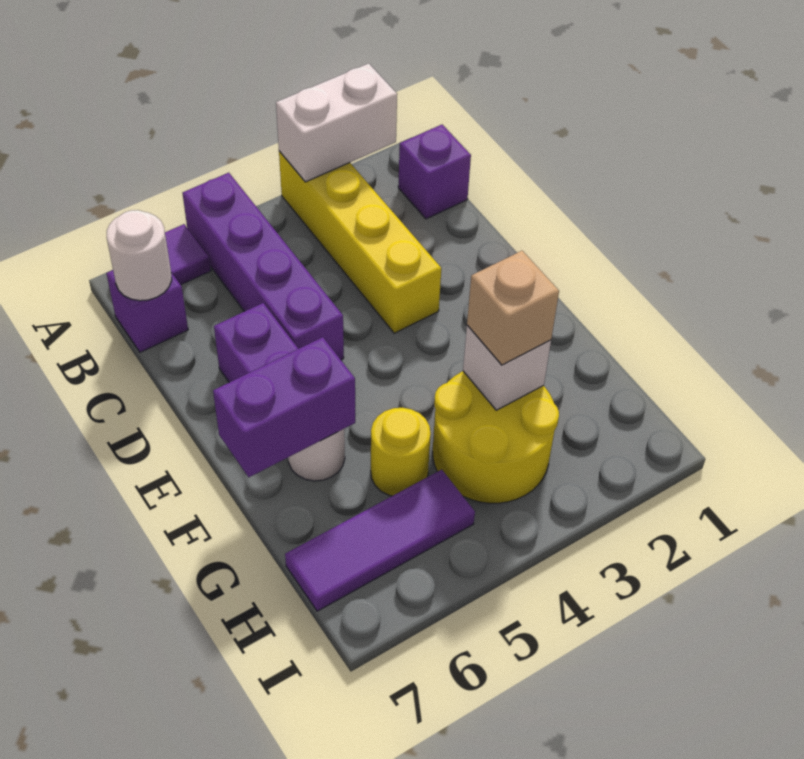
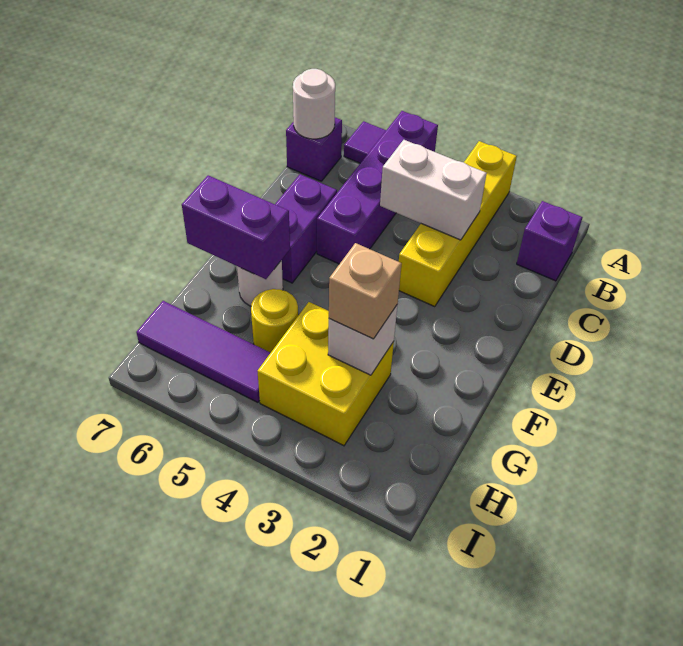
white 1x2 brick [276,63,397,182] -> white 1x2 brick moved to [380,140,487,240]
yellow 2x2 round brick [433,371,559,503] -> yellow 2x2 brick [257,302,394,446]

